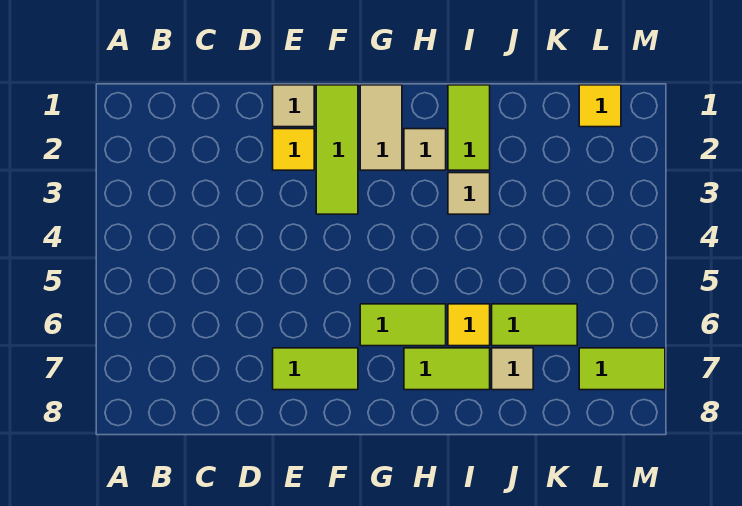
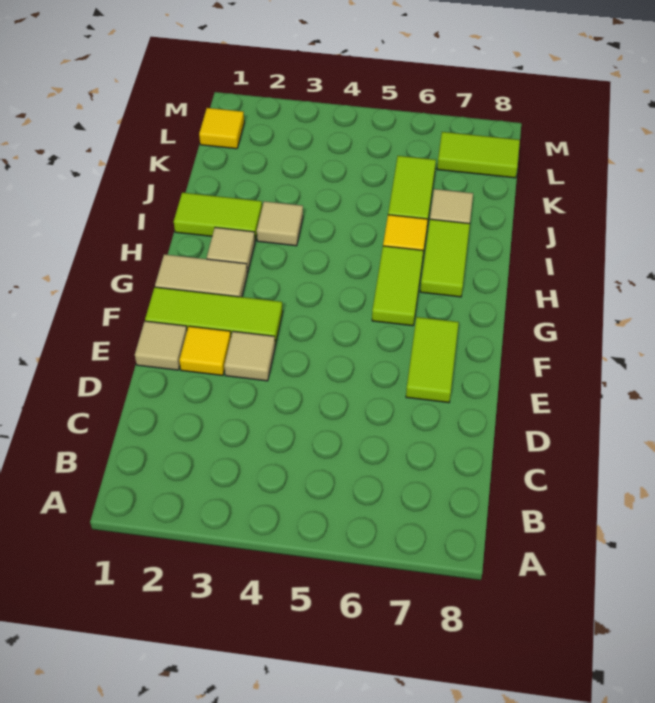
none -> tan 1x1 tile [224,331,275,381]
lime 1x2 tile [579,348,665,390] -> lime 1x2 tile turned to [437,132,520,178]

